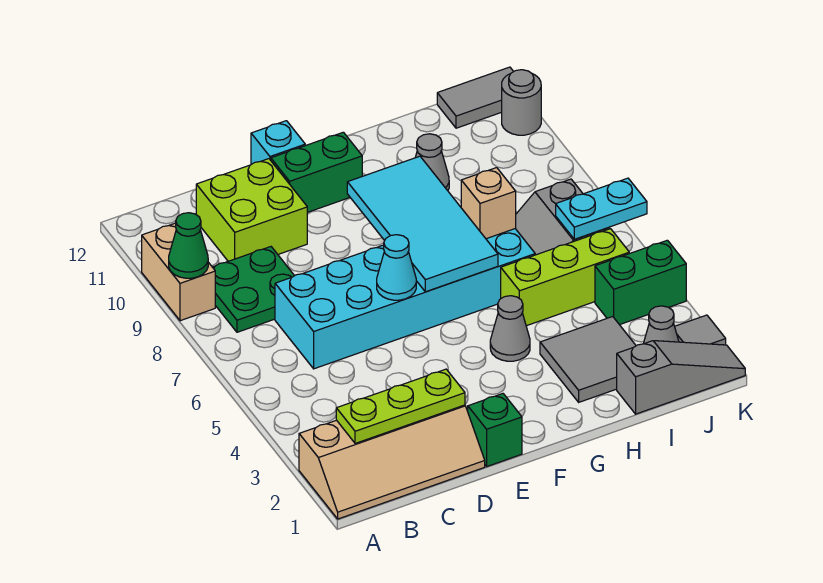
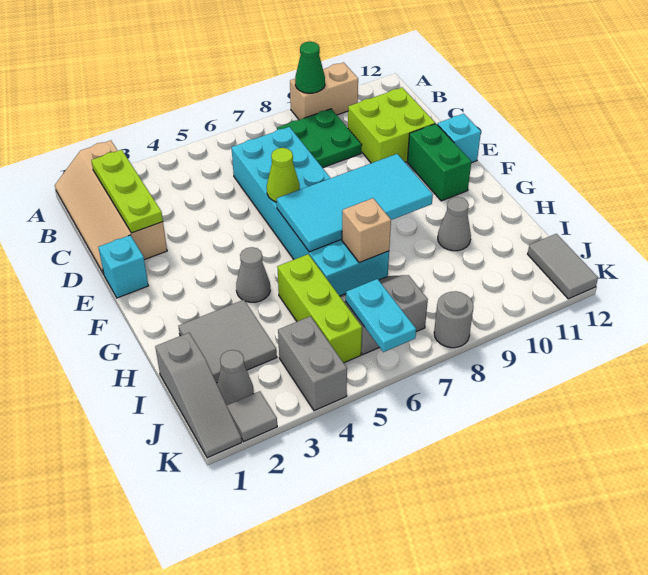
green 1x1 brick [468,394,522,466] -> cyan 1x1 brick [98,235,148,298]
cyan 1x1 cone [377,235,416,300] -> lime 1x1 cone [267,148,300,202]
green 1x2 brick [595,240,686,325] -> grey 1x2 brick [278,316,347,411]
grey 1x1 round brick [502,70,541,135] -> grey 1x1 round brick moved to [434,291,474,348]

